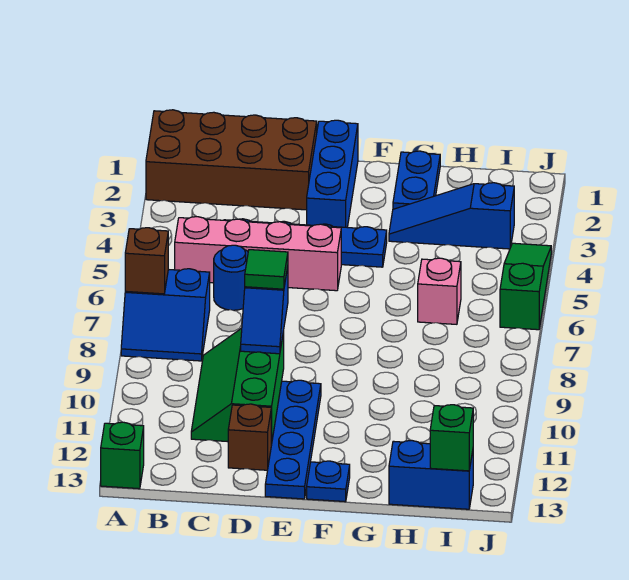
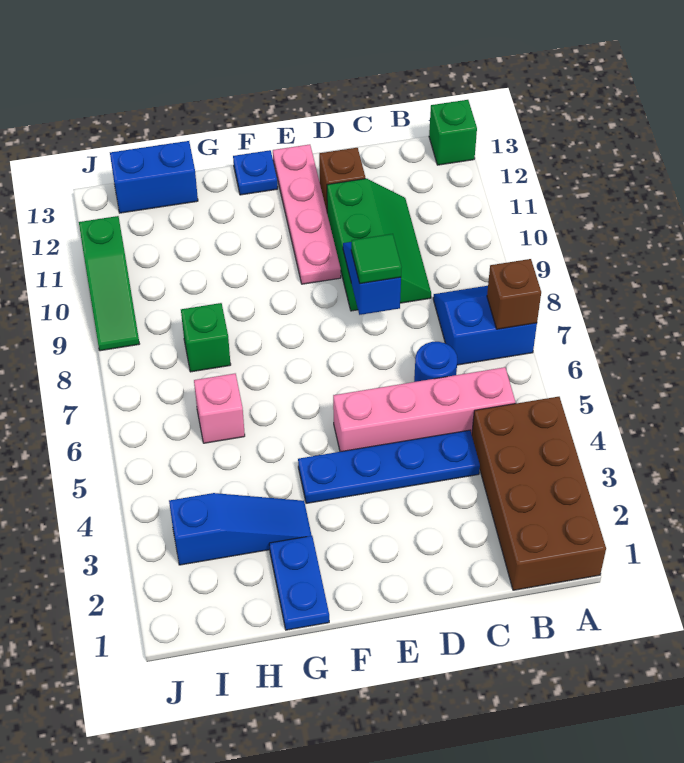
brown 2x4 brick [146,110,317,210] -> brown 2x4 brick turned to [472,397,606,590]
blue 1x3 brick [307,120,358,227] -> none
blue 1x4 plate [265,380,321,499] -> pink 1x4 plate [273,144,341,284]
green 1x1 brick [430,405,473,471] -> green 1x1 brick moved to [181,303,231,372]
green 1x3 slope [500,243,551,330] -> green 1x3 slope moved to [79,216,139,351]

